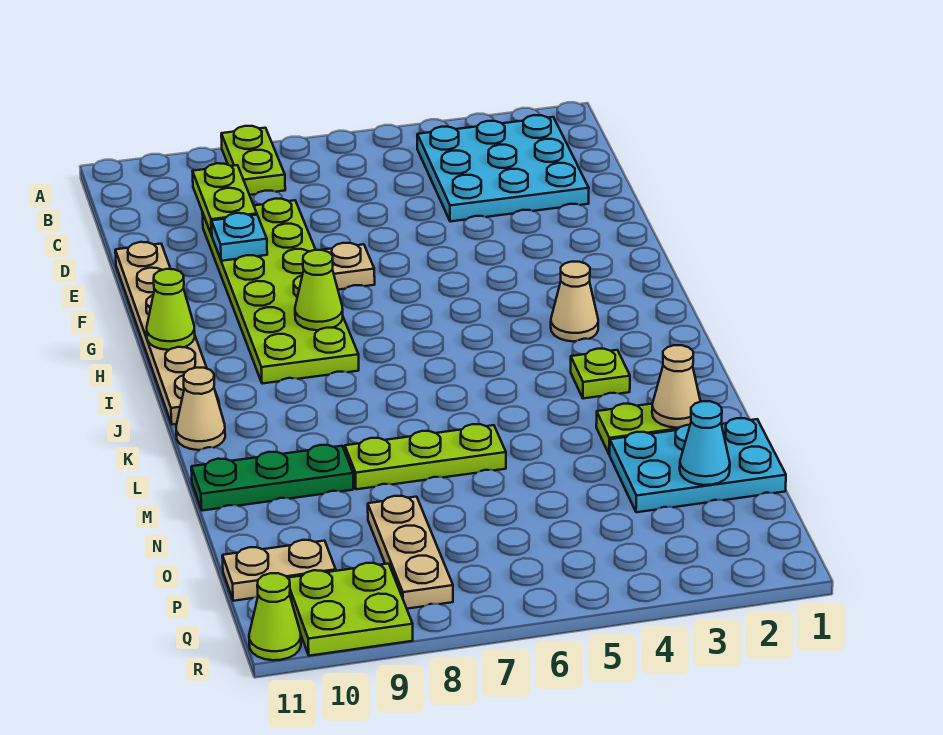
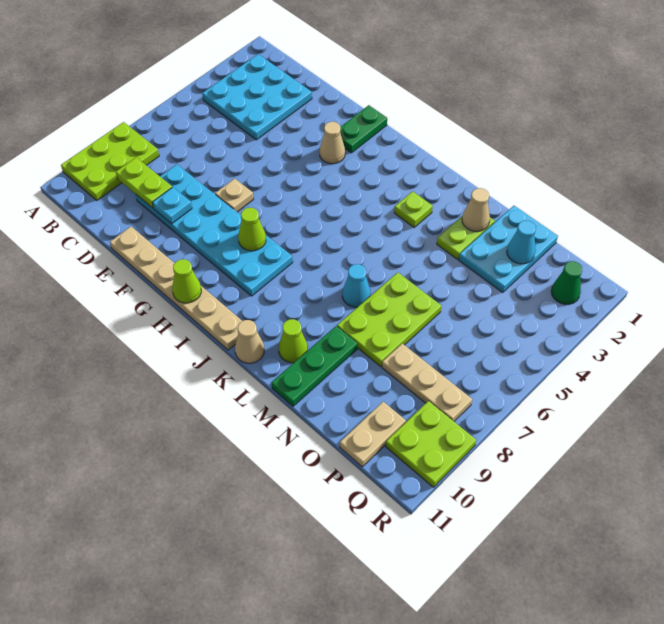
lime 1x2 plate [221,126,285,195] -> lime 2x3 plate [61,122,159,200]
lime 2x6 plate [202,199,359,384] -> cyan 2x6 plate [136,164,293,296]
none -> green 1x2 plate [340,105,387,153]
tan 1x1 cone [551,262,598,342] -> tan 1x1 cone moved to [320,122,345,164]
none -> cyan 1x1 cone [342,264,371,307]
lime 1x3 plate [345,424,506,489] -> lime 2x3 plate [337,272,441,366]
none -> green 1x1 cone [551,261,582,304]
lime 1x1 cone [249,573,301,660] -> lime 1x1 cone moved to [279,319,308,363]

